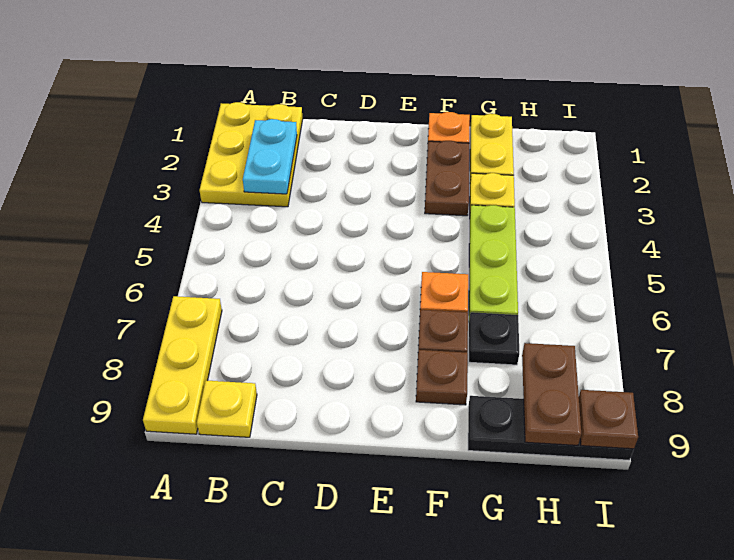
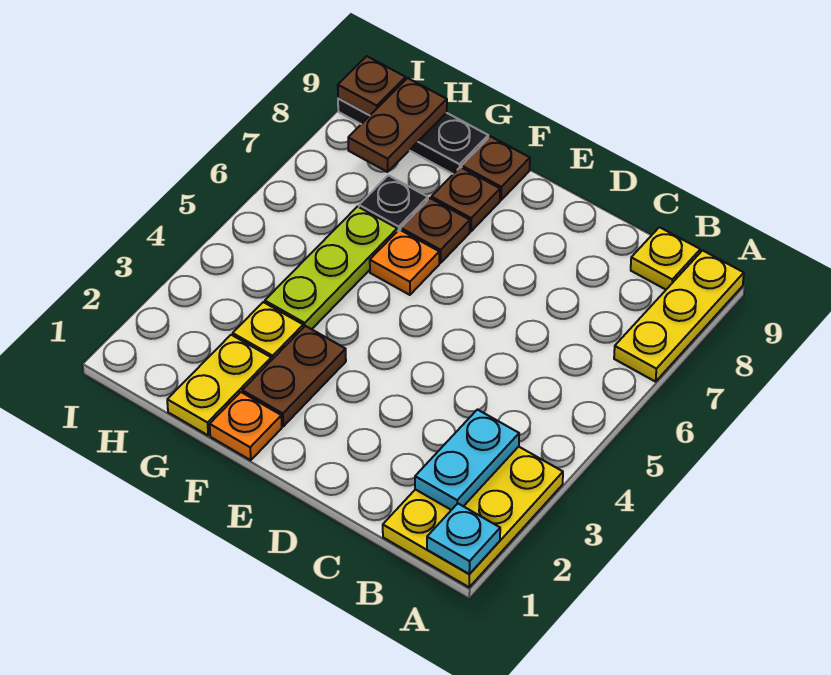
none -> cyan 1x1 plate [427,504,500,574]
none -> brown 1x1 plate [462,136,530,200]

